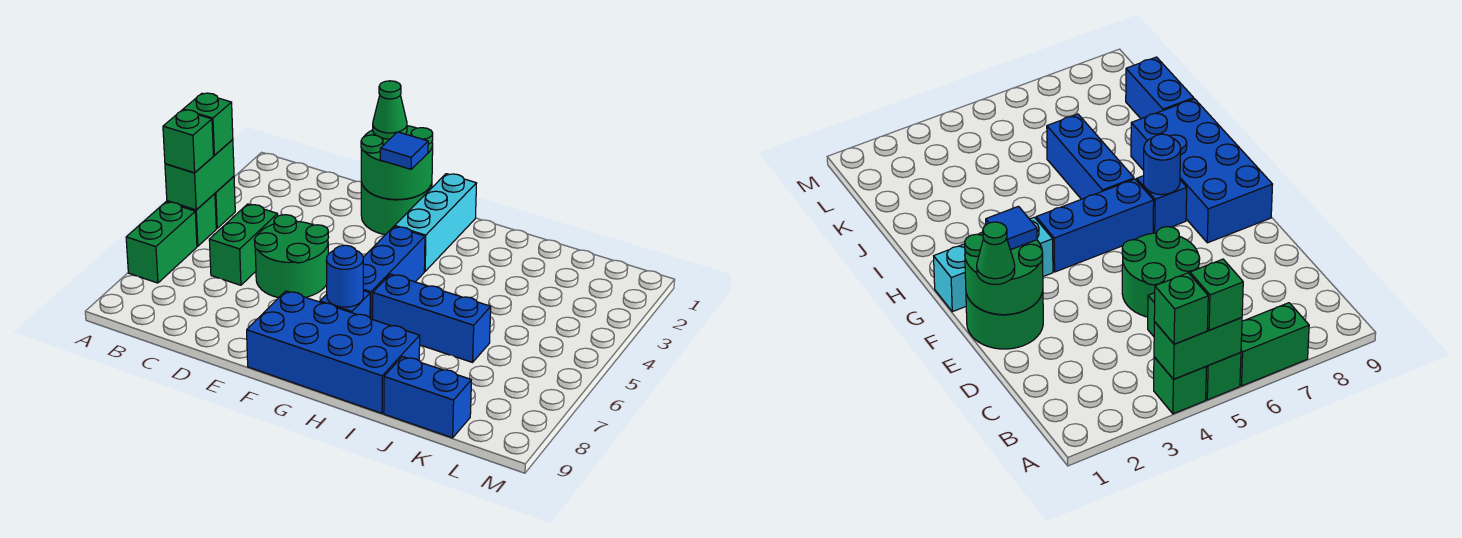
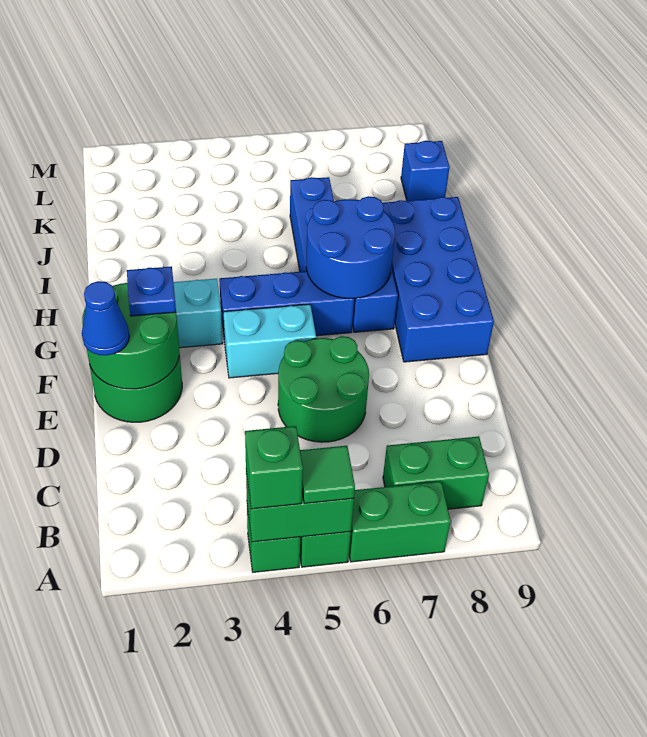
green 1x1 brick [163,110,213,173] -> green 1x1 tile [300,446,355,503]
green 1x2 brick [209,204,278,285] -> green 1x2 brick moved to [383,437,489,509]
green 1x1 cone [373,81,407,139] -> blue 1x1 cone [82,281,129,355]
blue 1x1 tile [380,132,428,169] -> blue 1x1 plate [127,266,176,316]
none -> cyan 1x2 brick [223,304,316,378]
blue 1x1 round brick [326,245,363,307] -> blue 2x2 round brick [306,196,395,299]
blue 1x2 brick [384,357,471,438] -> blue 1x1 brick [401,141,450,201]

